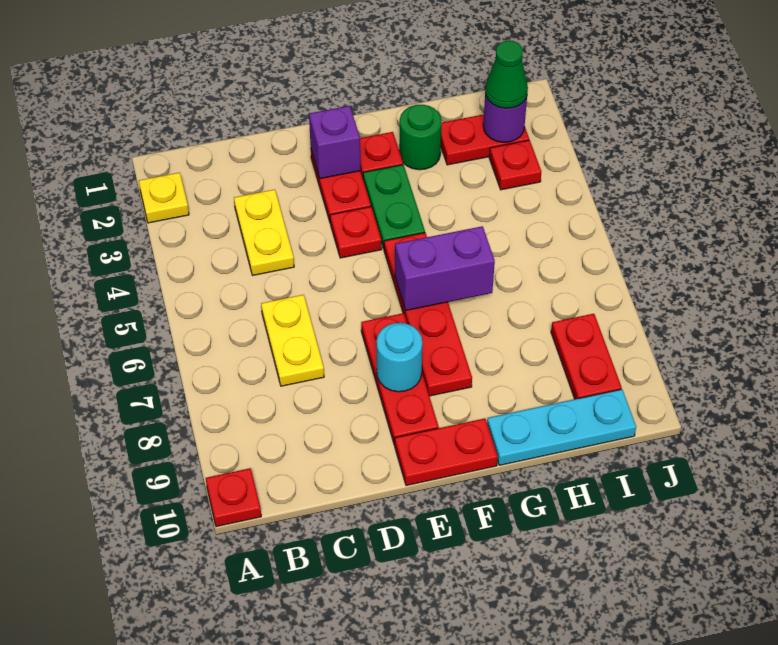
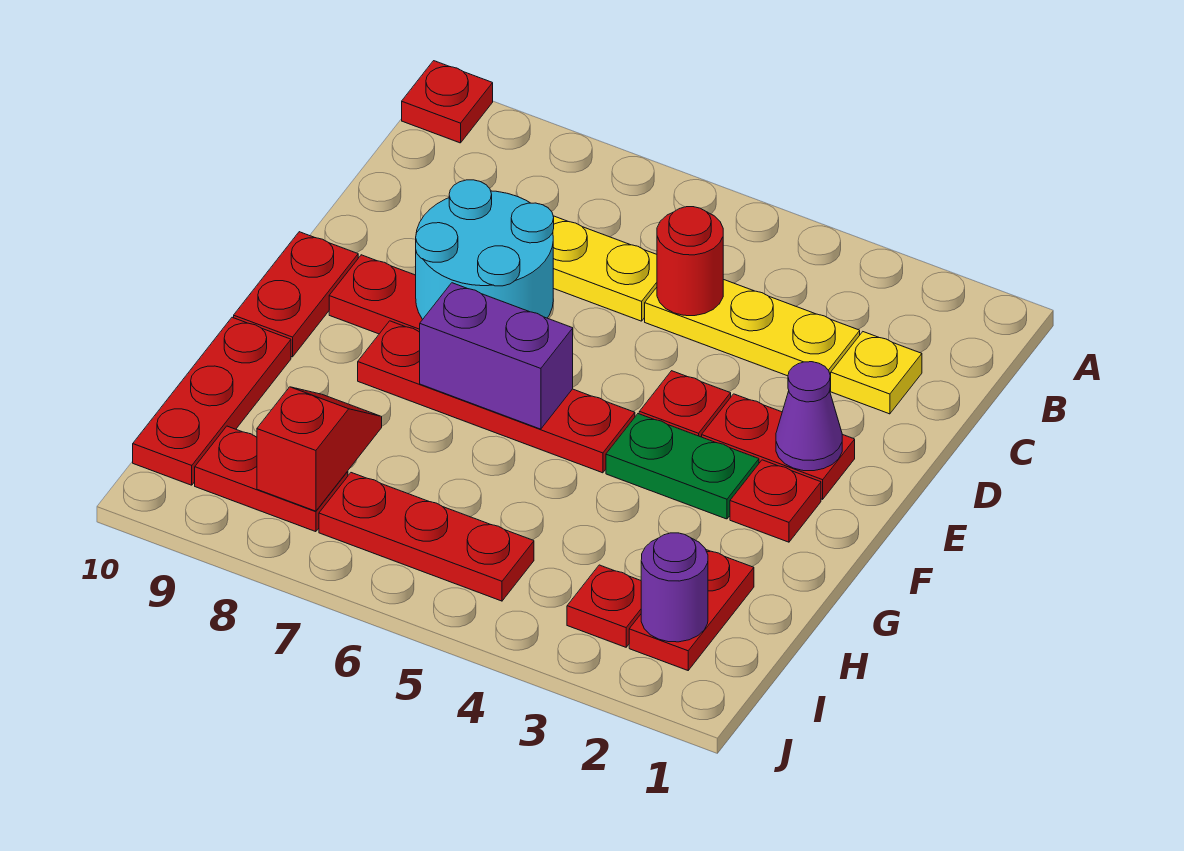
yellow 1x1 plate [139,173,189,223] -> yellow 1x1 plate moved to [830,332,922,414]
yellow 1x2 plate [234,189,294,275] -> yellow 1x3 plate [645,279,860,387]
none -> red 1x1 round brick [657,207,723,316]
purple 1x1 brick [309,106,361,179] -> purple 1x1 cone [776,362,842,471]
cyan 1x1 round brick [377,323,422,392] -> cyan 2x2 round brick [416,180,554,319]
purple 1x2 brick [395,226,495,310] -> purple 1x2 brick turned to [420,283,573,429]
green 1x1 round brick [399,105,442,170] -> none
cyan 1x3 plate [487,389,636,465] -> red 1x3 plate [133,317,291,485]
none -> red 1x2 slope [257,387,382,511]
green 1x1 cone [485,41,528,108] -> none
none -> red 1x3 plate [319,473,534,601]

